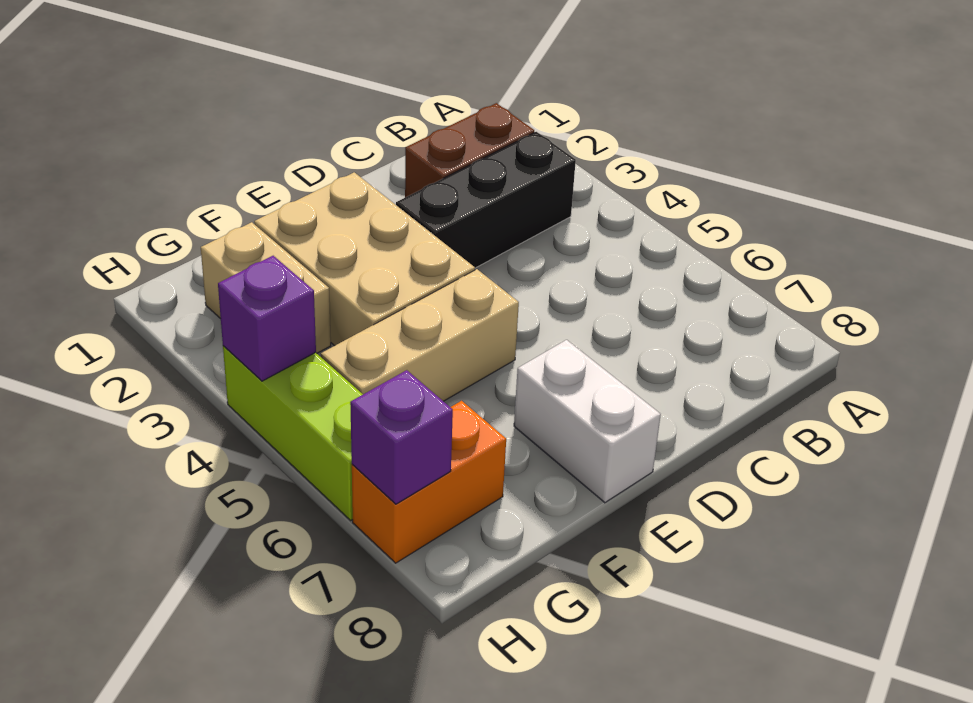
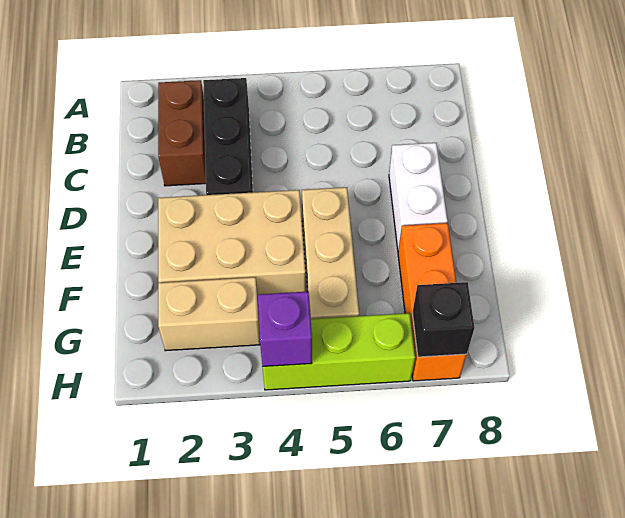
white 1x2 brick [514,340,661,503] -> white 1x2 brick turned to [389,143,448,250]
orange 1x2 brick [352,401,506,563] -> orange 1x3 brick [398,223,467,381]
purple 1x1 brick [350,370,453,504] -> black 1x1 brick [412,282,475,357]

